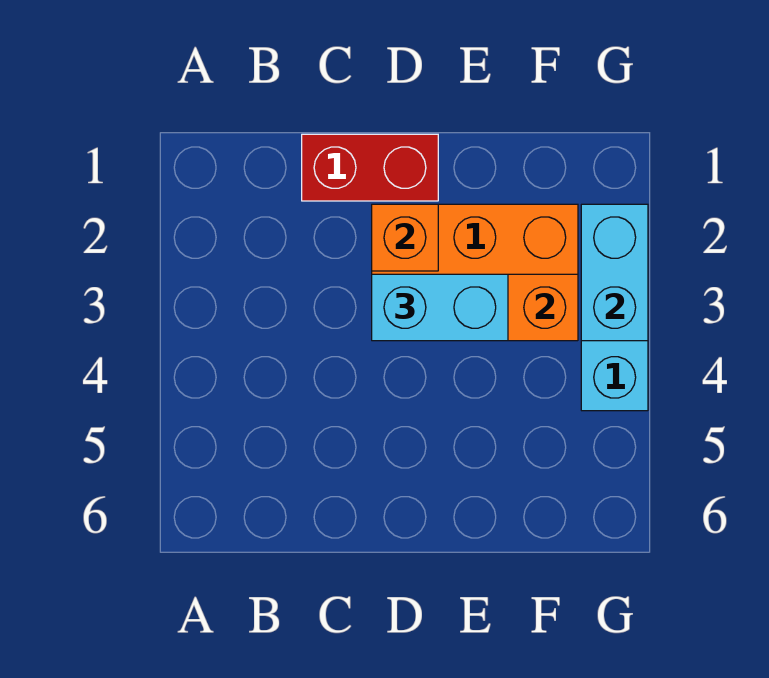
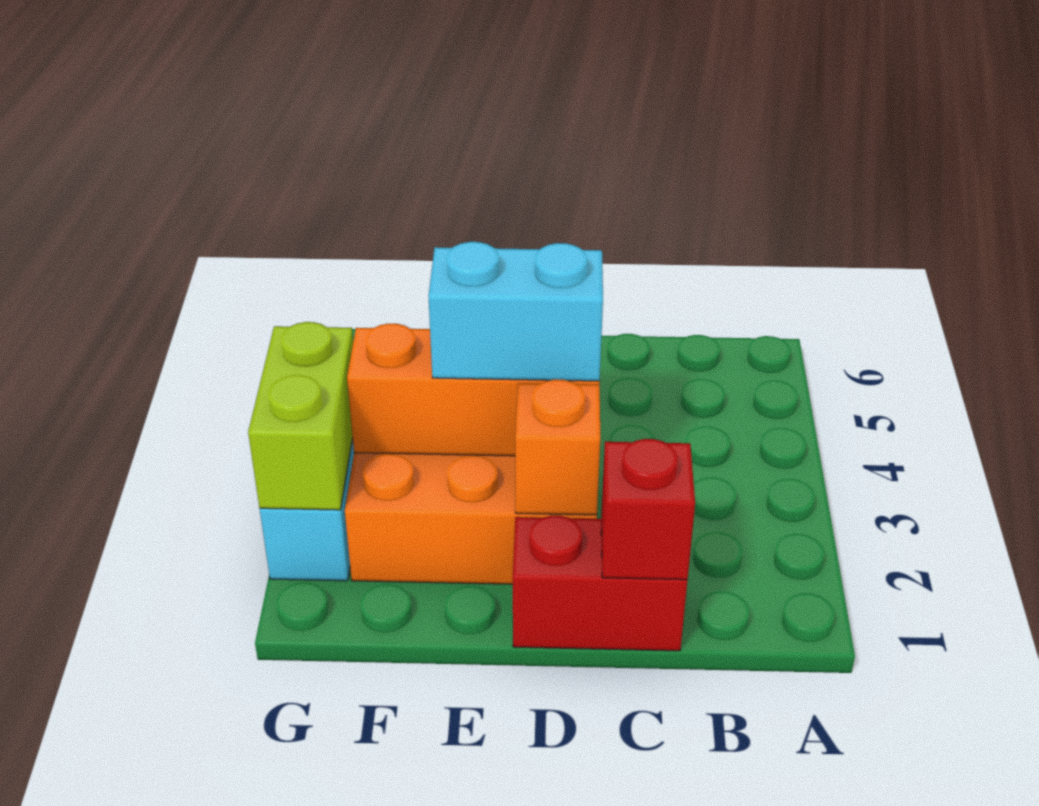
none -> red 1x1 brick [601,439,695,580]
cyan 1x2 brick [581,204,648,341] -> lime 1x2 brick [248,322,353,510]

